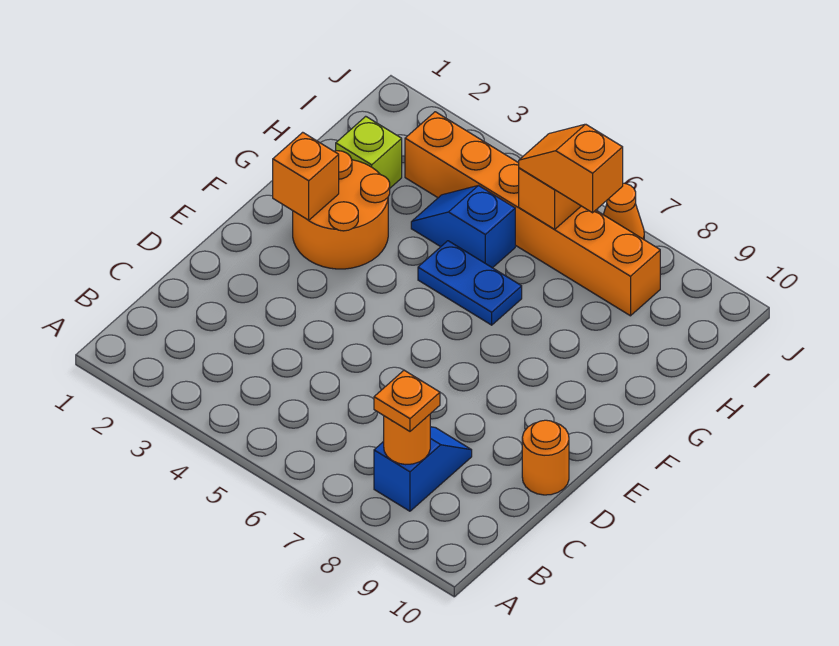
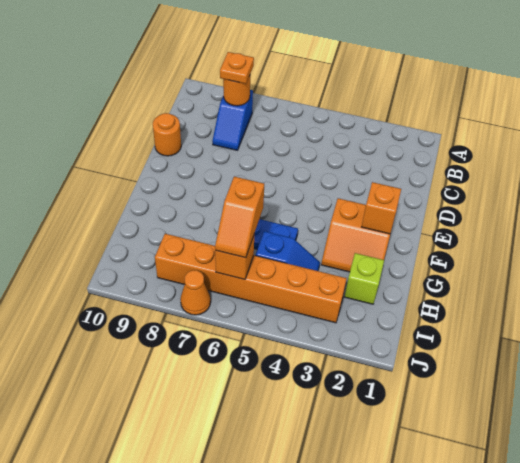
orange 2x2 round brick [293,151,390,269] -> orange 2x2 slope [321,198,390,272]
orange 1x2 slope [519,124,623,213] -> orange 1x2 slope turned to [215,176,264,258]

